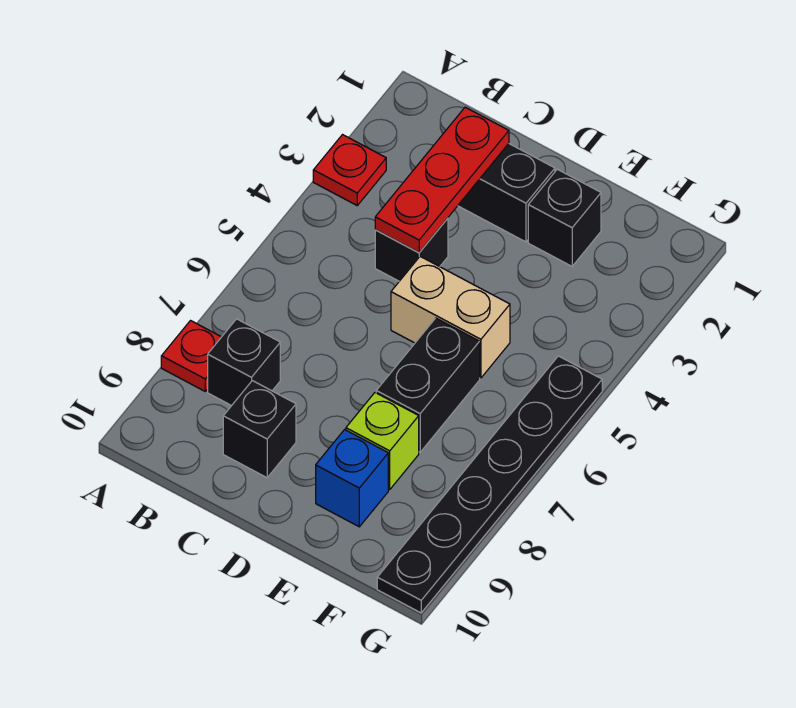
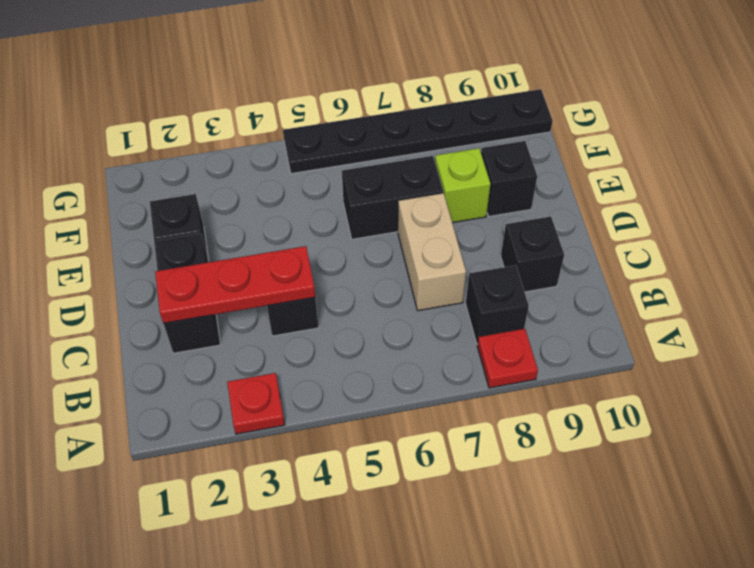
tan 1x2 brick [391,257,510,378] -> tan 1x2 brick moved to [398,193,466,311]
blue 1x1 brick [316,430,388,527] -> black 1x1 brick [481,141,537,216]

